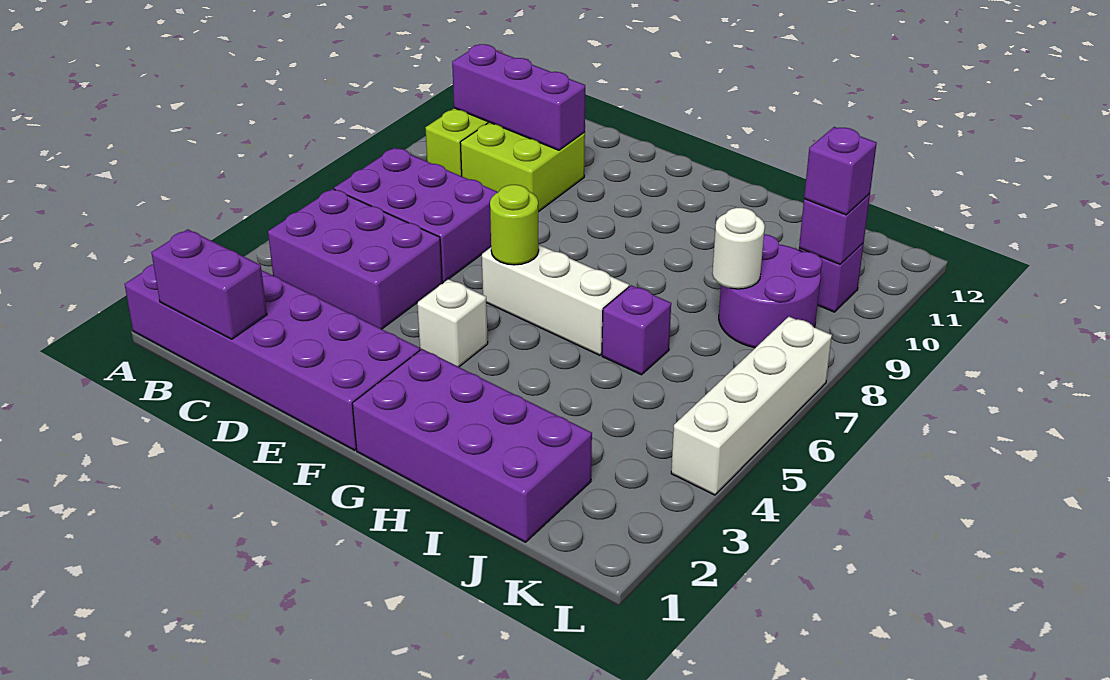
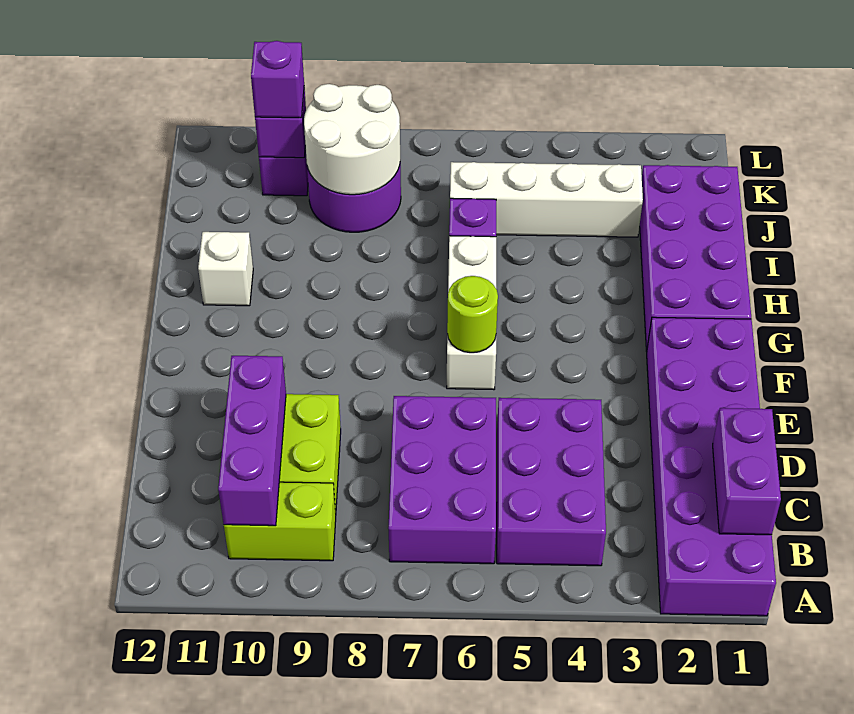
white 1x1 brick [417,279,488,367] -> white 1x1 brick moved to [198,232,253,306]
white 1x1 round brick [712,208,765,289] -> white 2x2 round brick [304,84,400,195]
white 1x4 brick [671,317,832,495] -> white 1x4 brick moved to [450,162,643,237]

